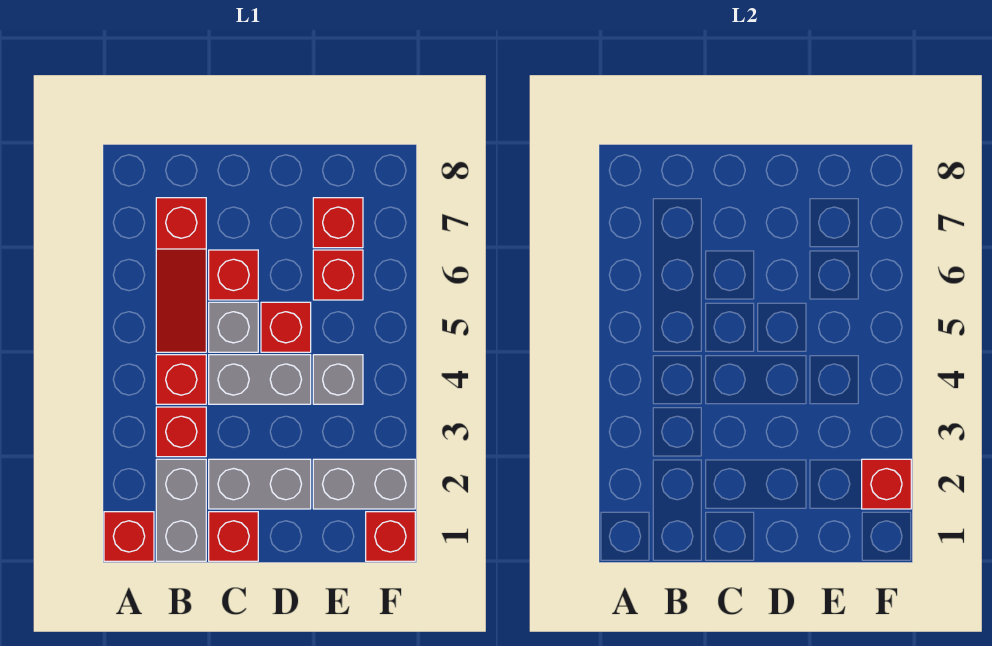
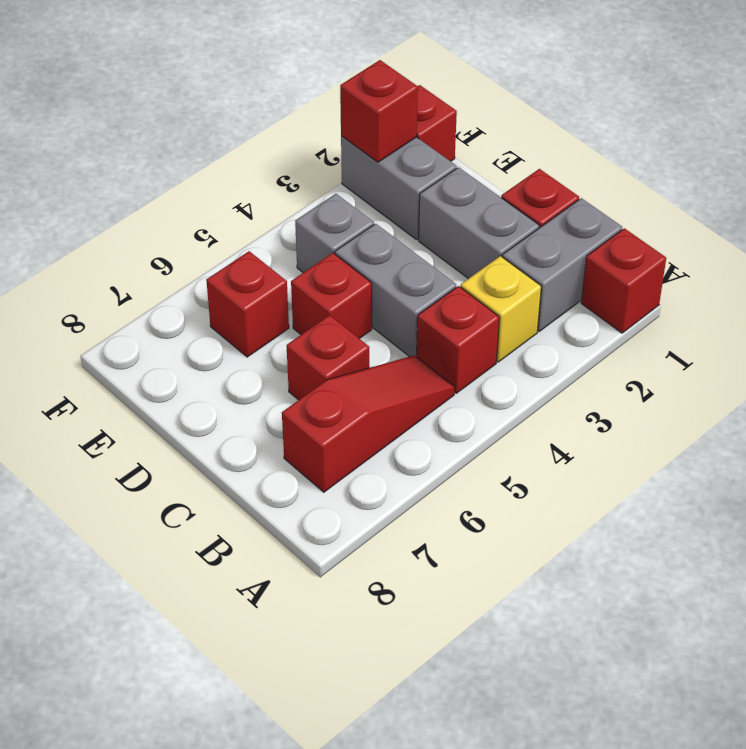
red 1x1 brick [156,407,206,457] -> yellow 1x1 brick [460,256,541,362]
grey 1x1 brick [209,302,258,352] -> none
red 1x1 brick [313,198,363,248] -> none

